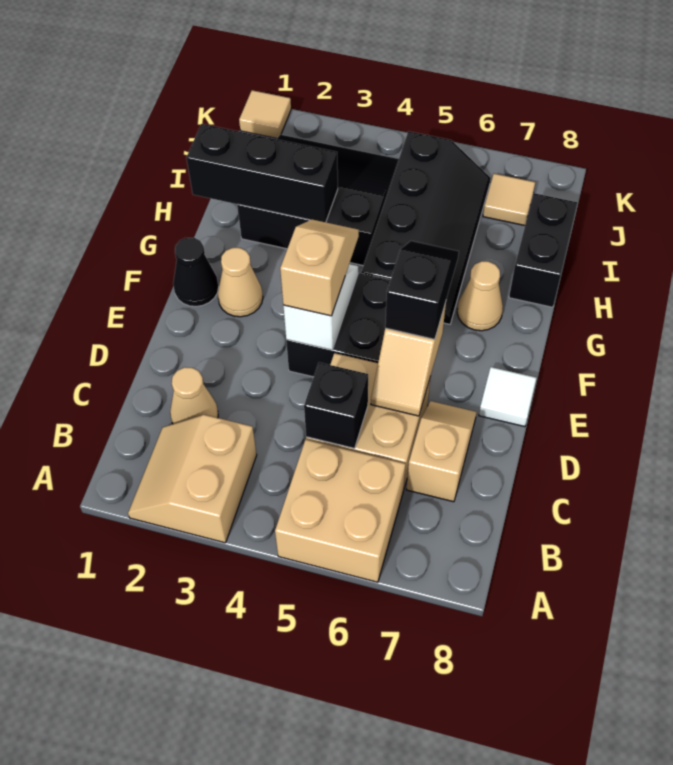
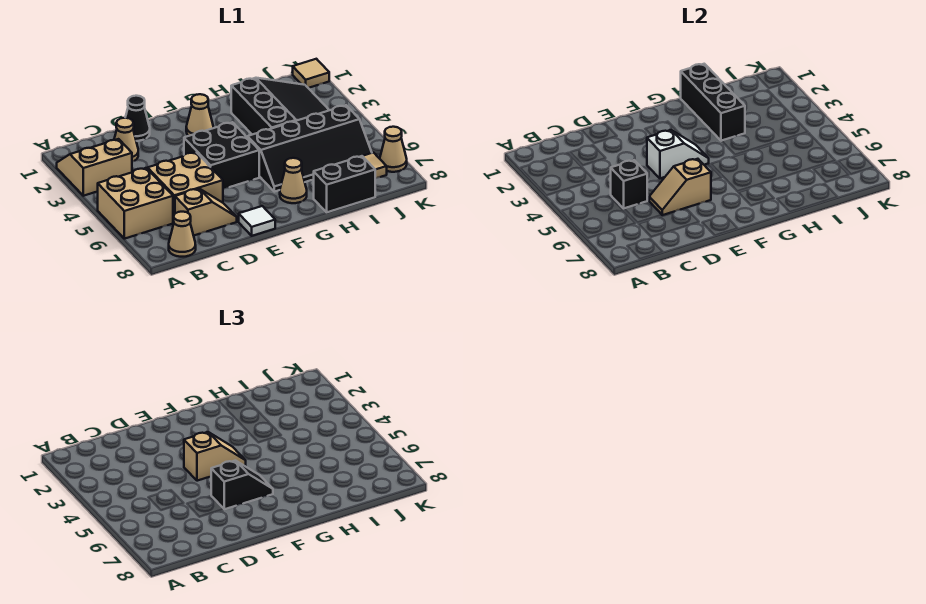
none -> tan 1x1 cone [169,212,196,257]
black 1x1 cone [173,238,219,306] -> black 1x1 cone moved to [125,96,150,141]
none -> tan 1x1 cone [380,127,407,172]

